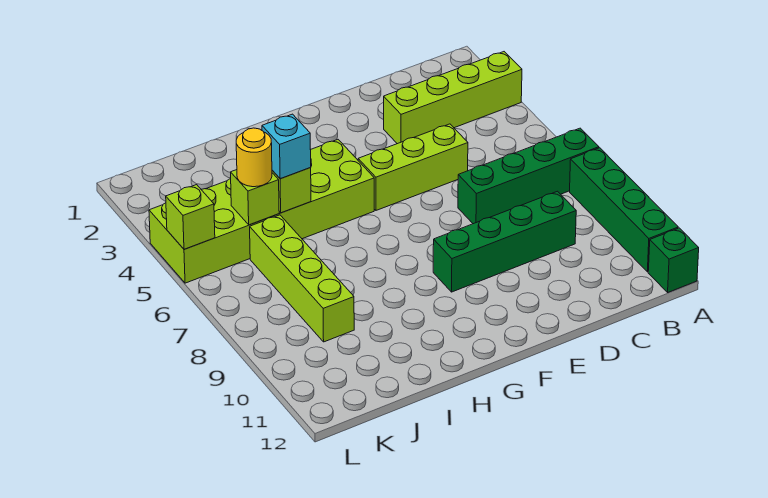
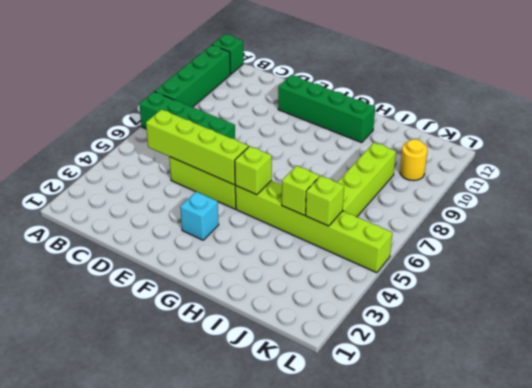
lime 1x4 brick [384,52,522,144] -> lime 1x4 brick moved to [146,109,248,185]
green 1x4 brick [433,191,576,292] -> green 1x4 brick moved to [278,75,375,143]
lime 2x6 brick [149,140,374,283] -> lime 1x6 brick [235,181,392,273]
cyan 1x1 brick [262,114,311,179] -> cyan 1x1 brick moved to [180,192,219,240]
yellow 1x1 round brick [236,128,272,187] -> yellow 1x1 round brick moved to [400,139,427,181]
lime 1x1 brick [166,185,215,249] -> lime 1x1 brick moved to [235,146,272,195]

